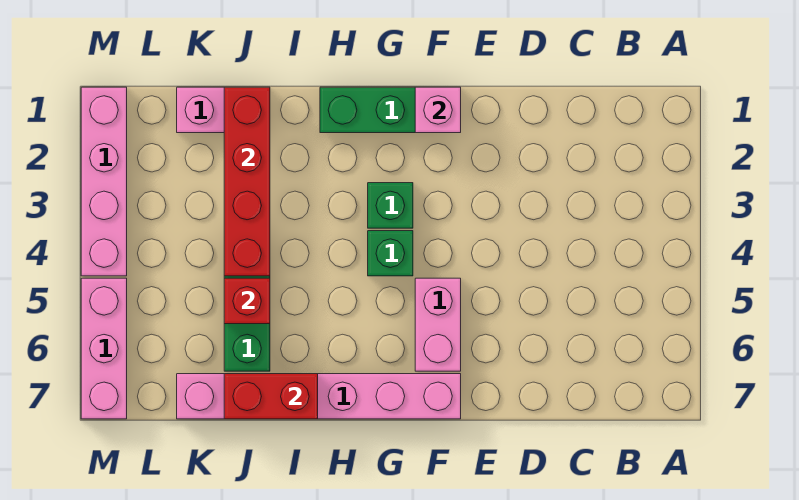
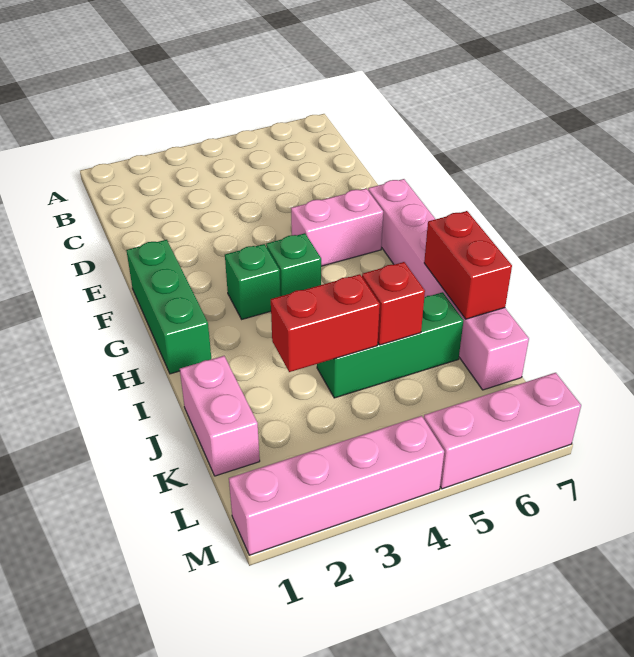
pink 1x1 brick [415,87,461,133] -> none
red 1x4 brick [224,87,270,276] -> red 1x2 brick [271,274,380,372]

